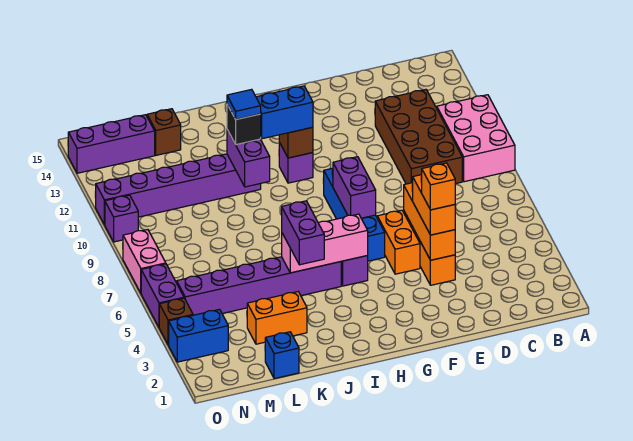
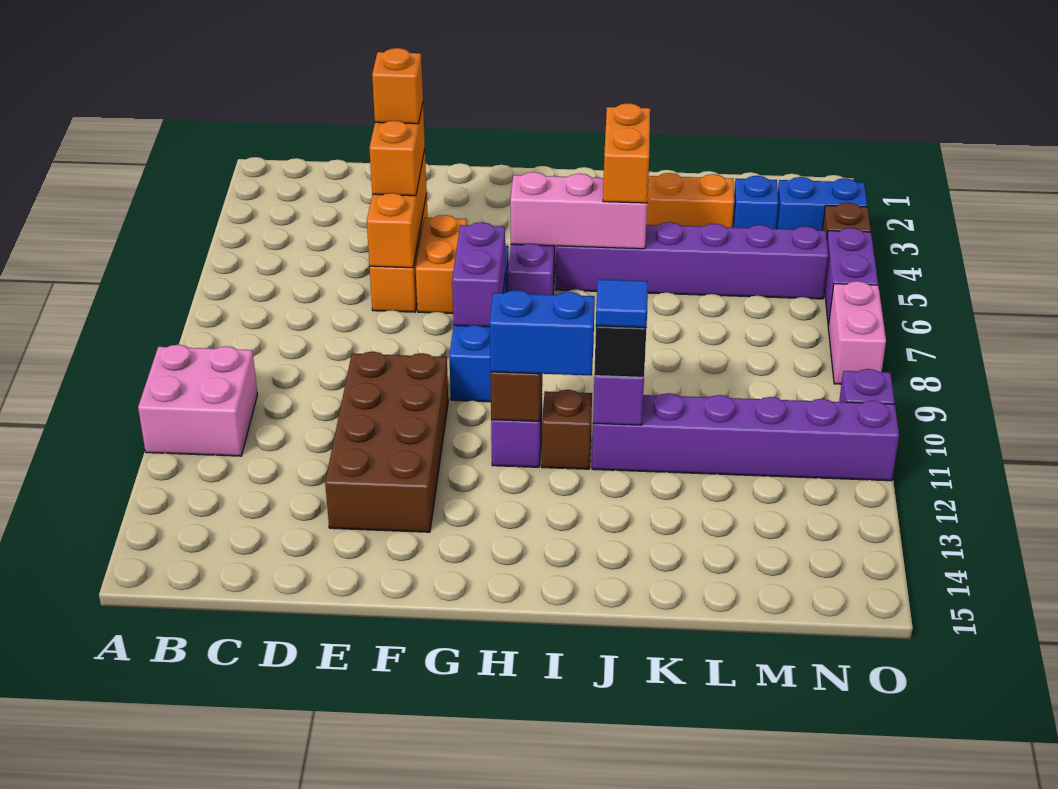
pink 2x3 brick [437,95,515,182] -> pink 2x2 brick [138,345,257,456]
brown 2x4 brick [375,90,462,184] -> brown 2x4 brick moved to [325,351,448,532]
purple 1x2 brick [282,201,324,265] -> orange 1x2 brick [603,103,650,203]
blue 1x1 brick [265,332,299,379] -> blue 1x1 brick moved to [732,176,779,229]
brown 1x1 brick [147,109,181,155] -> brown 1x1 brick moved to [542,390,592,469]
purple 1x3 brick [68,115,155,173] -> none

